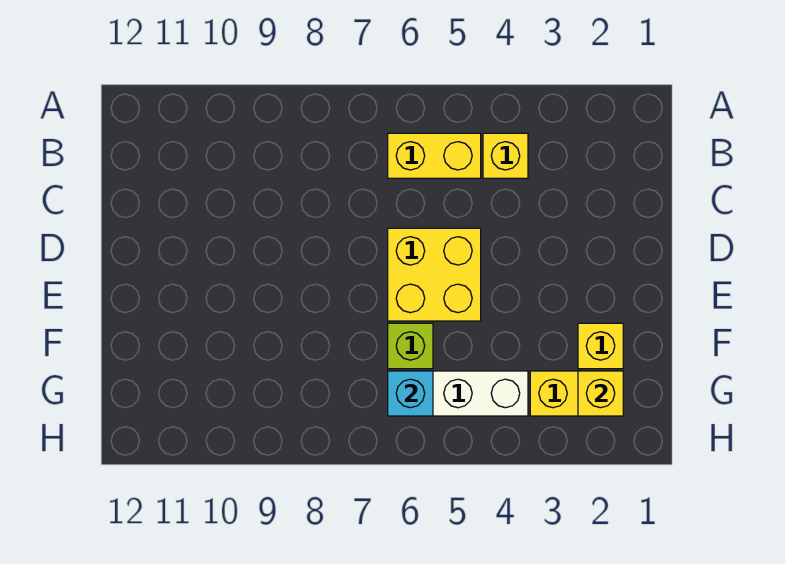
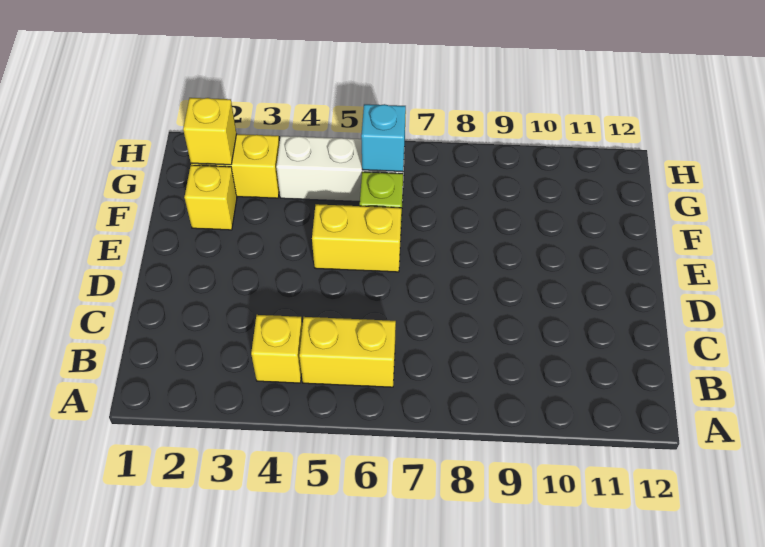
yellow 2x2 brick [388,228,481,321] -> yellow 1x2 brick [312,204,401,272]

